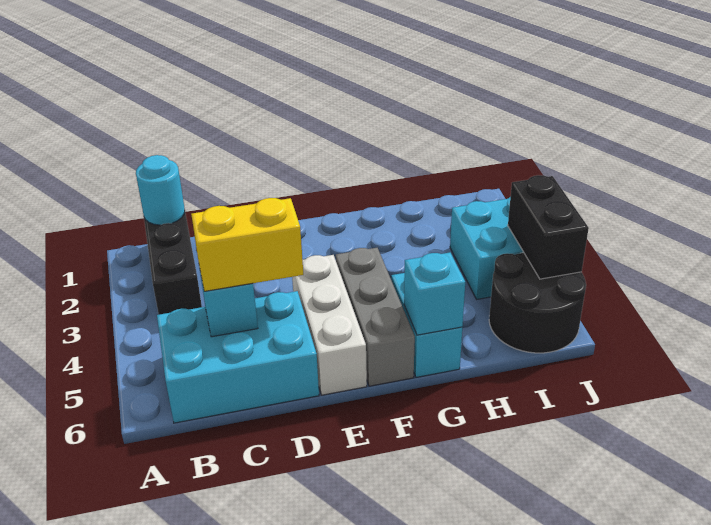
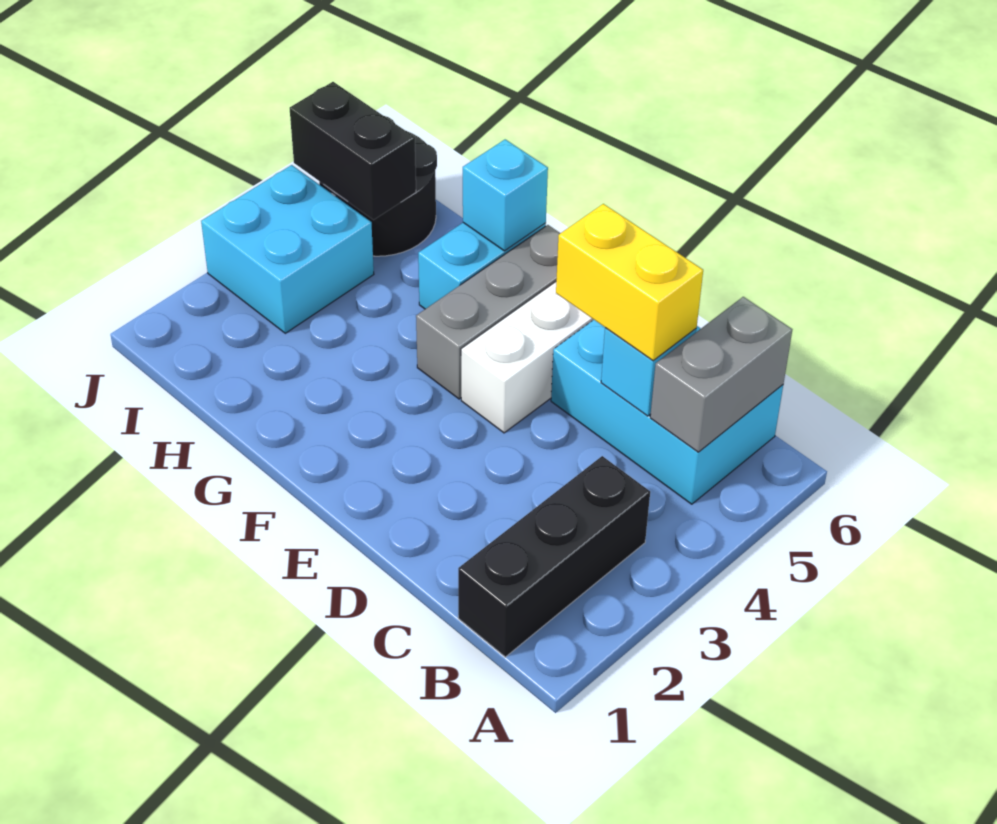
cyan 1x1 round brick [136,155,185,225] -> none
none -> grey 1x2 brick [650,297,792,452]
black 1x2 brick [508,175,589,279] -> black 1x2 brick turned to [290,82,416,220]

